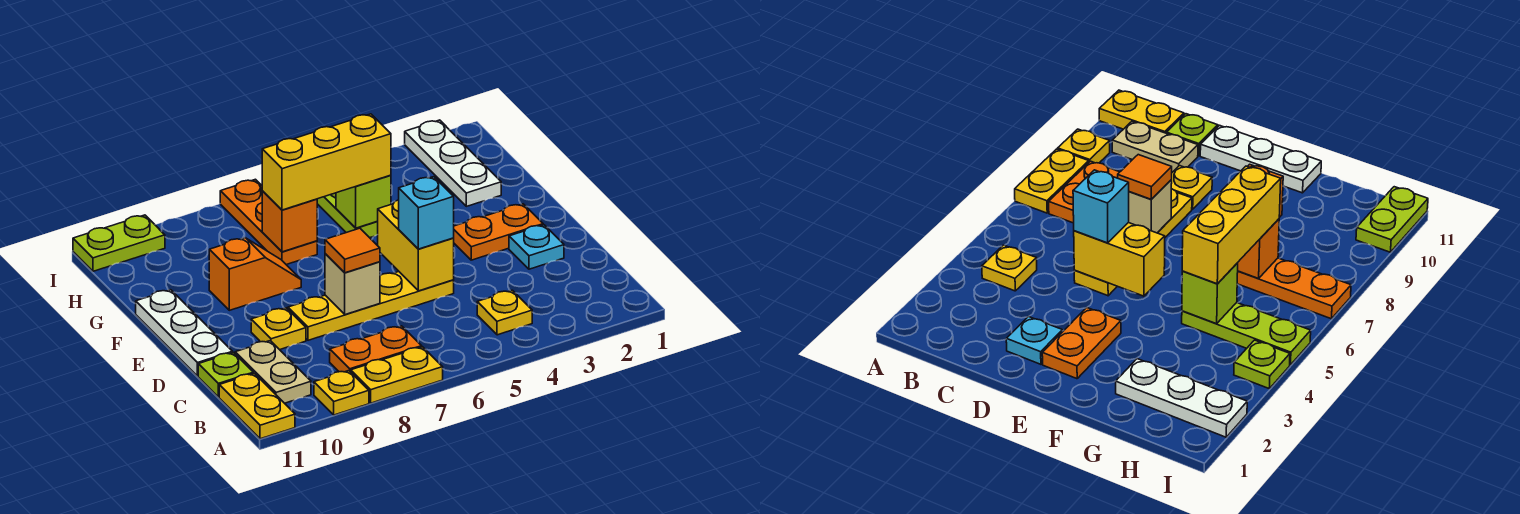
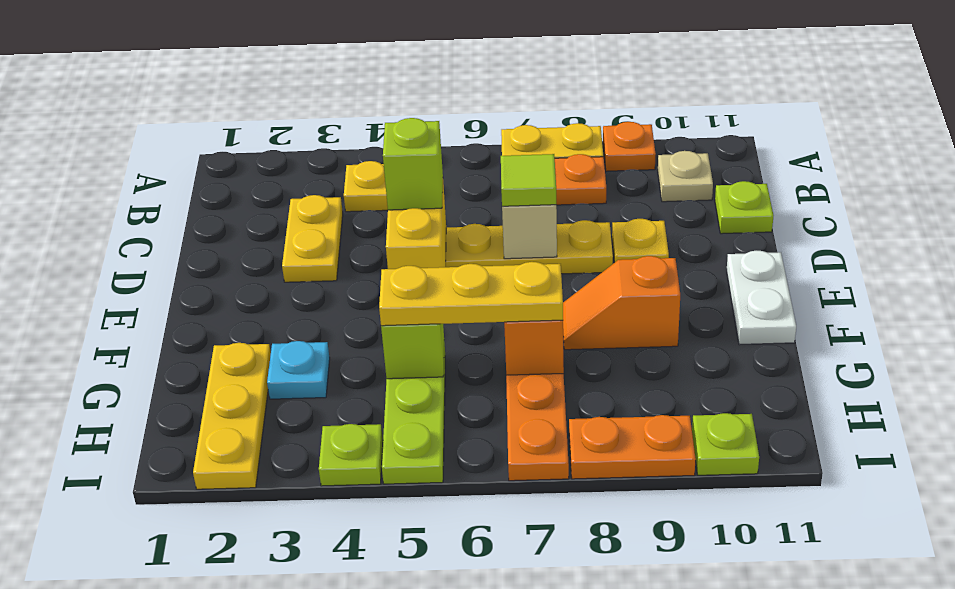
yellow 1x1 plate [314,371,369,415] -> orange 1x1 plate [603,122,656,171]
yellow 1x2 plate [219,373,295,439] -> yellow 1x2 plate moved to [282,195,343,282]
tan 1x2 plate [235,341,311,403] -> tan 1x1 plate [658,151,713,202]
cyan 1x1 plate [509,225,564,269] -> cyan 1x1 plate moved to [267,341,330,399]
cyan 1x1 brick [399,177,454,249] -> lime 1x1 brick [383,118,443,210]
orange 1x1 tile [325,228,380,273] -> lime 1x1 tile [501,154,556,206]
white 1x3 plate [136,290,232,376] -> white 1x2 plate [727,251,796,345]
orange 1x2 plate [454,204,543,260] -> orange 1x2 plate moved to [569,415,696,479]
white 1x3 plate [405,120,501,206] -> yellow 1x3 plate [193,343,271,489]
yellow 1x3 brick [262,114,391,210] -> yellow 1x3 plate [379,262,563,326]
lime 1x2 plate [73,215,165,271] -> lime 1x1 plate [692,413,759,475]

